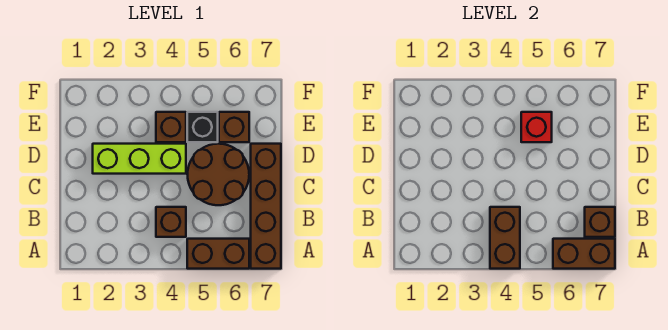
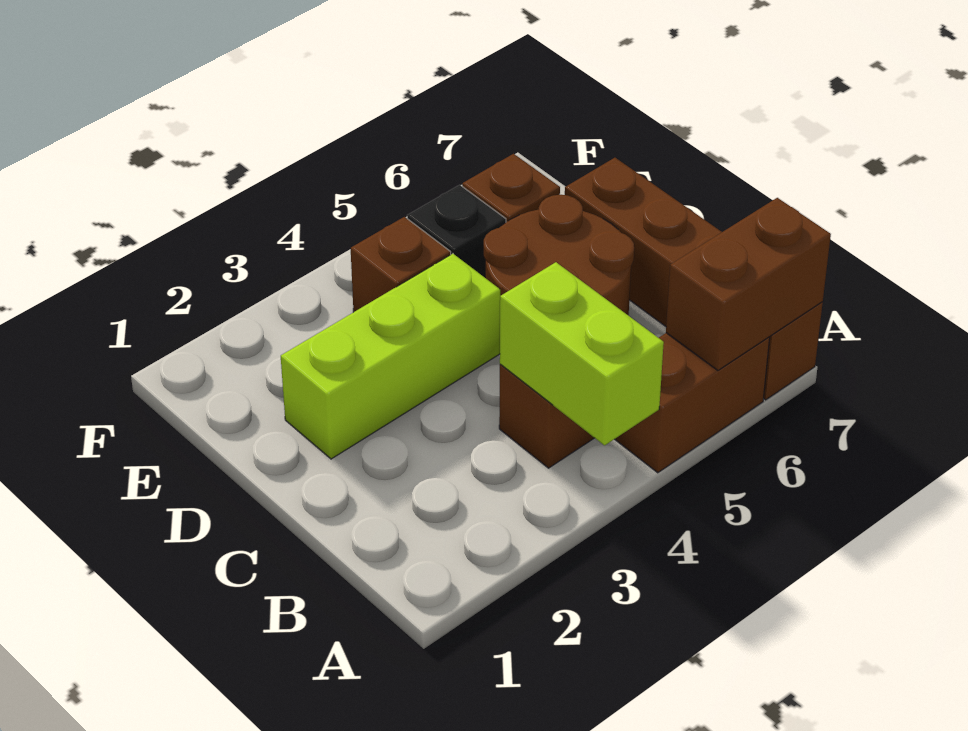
brown 1x2 brick [490,207,520,269] -> lime 1x2 brick [500,262,664,445]
brown 1x1 brick [585,207,615,237] -> none
red 1x1 brick [521,112,552,142] -> none

